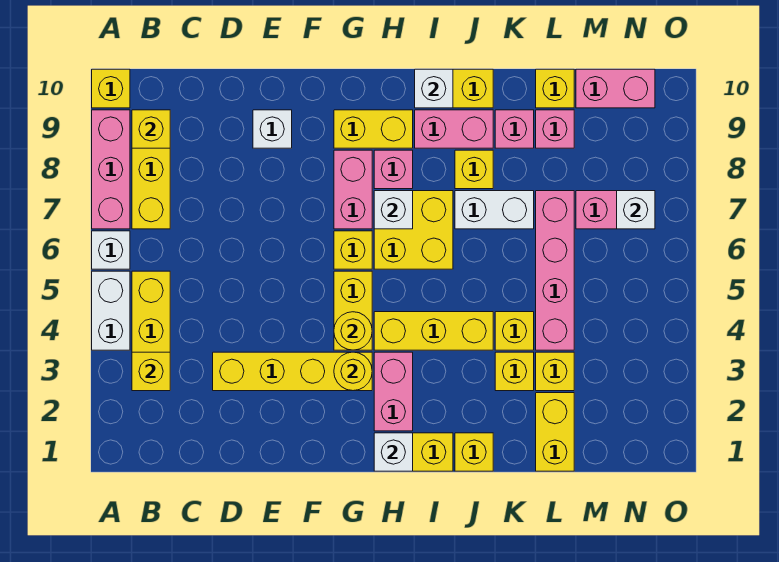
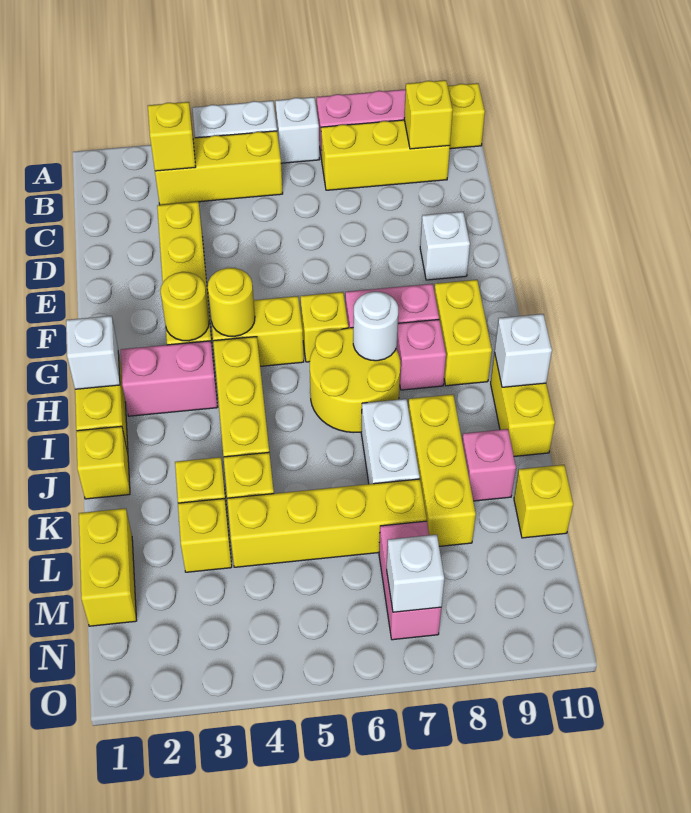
yellow 2x2 brick [374,191,453,269] -> yellow 2x2 round brick [310,328,401,433]
white 1x1 brick [374,191,413,229] -> white 1x1 round brick [353,292,398,361]
pink 1x2 brick [415,110,493,148] -> none
yellow 1x1 brick [455,150,493,189] -> yellow 1x3 brick [408,394,476,546]
yellow 1x2 brick [536,393,574,471] -> yellow 1x2 brick turned to [79,508,137,626]
pink 1x4 brick [536,191,574,350] -> yellow 1x4 brick [227,479,427,567]
pink 1x1 brick [536,110,574,148] -> none
pink 1x2 brick [576,69,655,108] -> none

